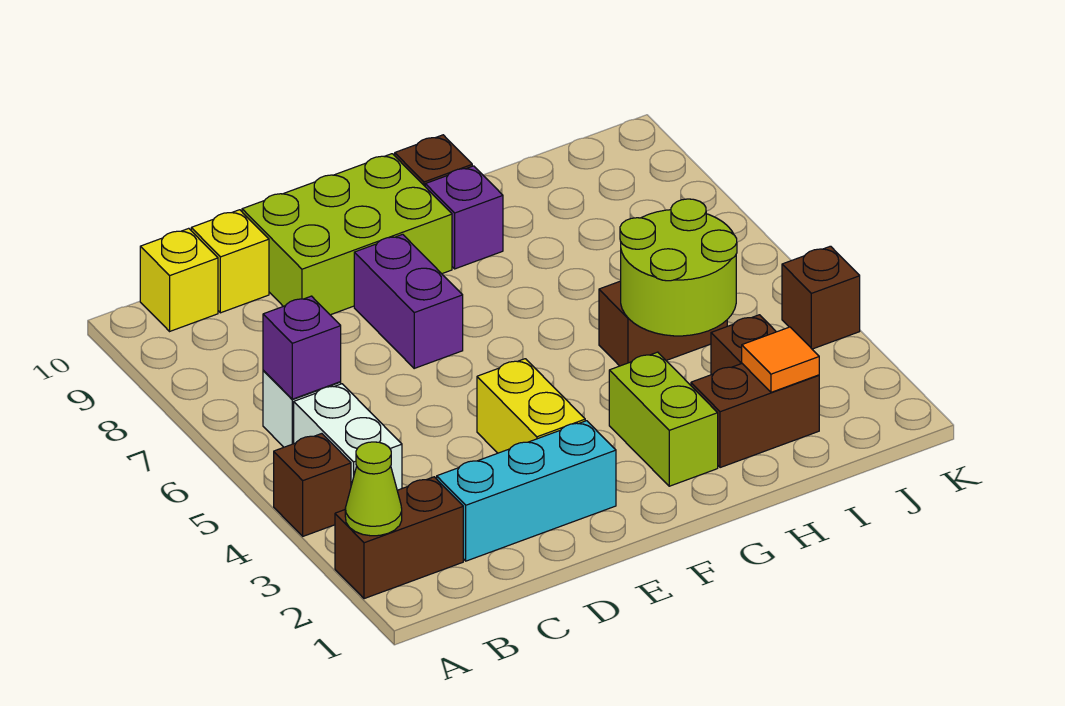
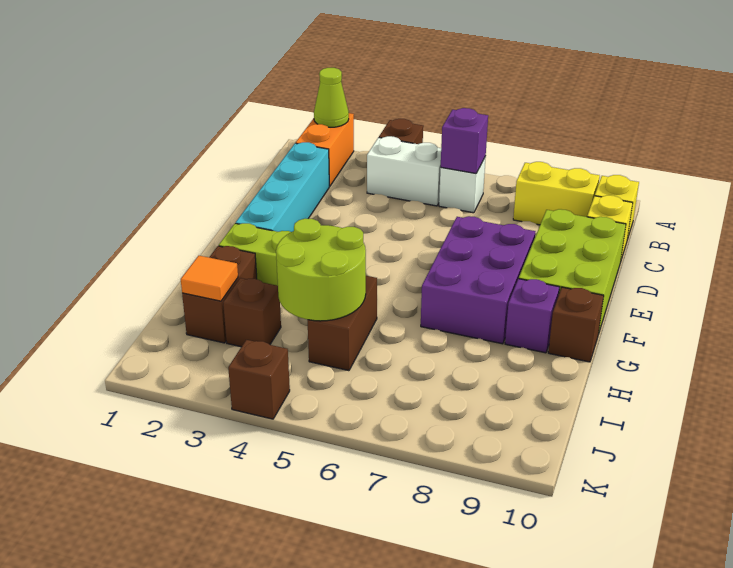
brown 1x2 brick [335,477,463,599] -> orange 1x2 brick [296,113,354,186]
cyan 1x3 brick [437,421,616,561] -> cyan 1x4 brick [236,142,329,232]
yellow 1x2 brick [477,359,585,453] -> yellow 1x2 brick moved to [513,162,600,225]
purple 1x2 brick [354,234,463,368] -> purple 2x3 brick [421,216,535,344]

